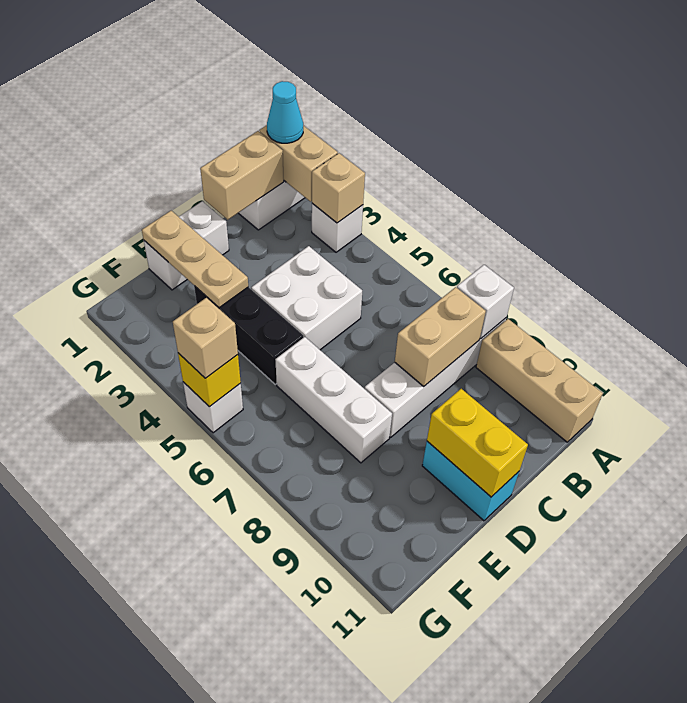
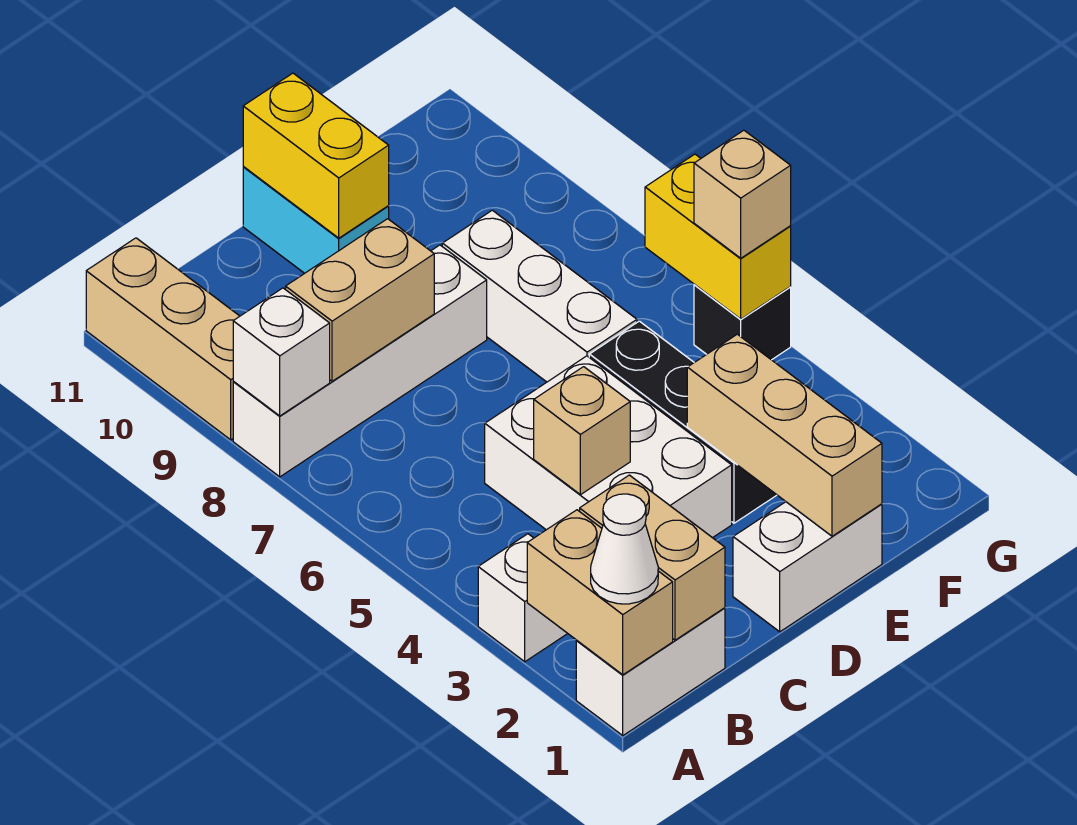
cyan 1x1 cone [267,81,303,143] -> white 1x1 cone [591,494,658,604]
tan 1x1 brick [312,153,365,223] -> tan 1x1 brick moved to [534,367,630,495]
tan 1x2 brick [200,131,284,220] -> tan 1x2 brick turned to [580,475,725,640]
white 2x2 brick [251,246,362,350] -> white 2x3 brick [485,356,732,538]
tan 1x3 plate [142,211,248,308] -> tan 1x3 brick [687,334,882,536]
white 1x1 brick [183,382,243,433] -> black 1x1 brick [694,285,791,360]
yellow 1x1 brick [178,353,241,407] -> yellow 1x2 brick [645,154,791,319]

